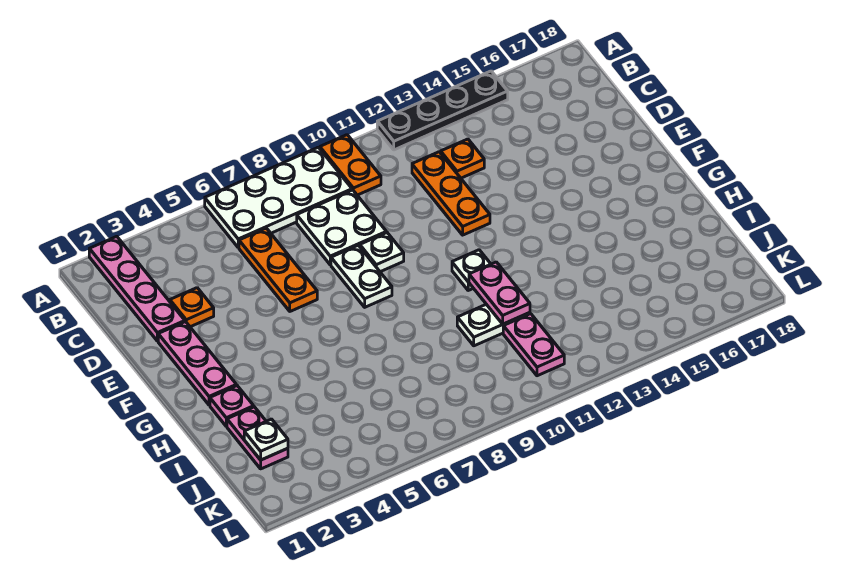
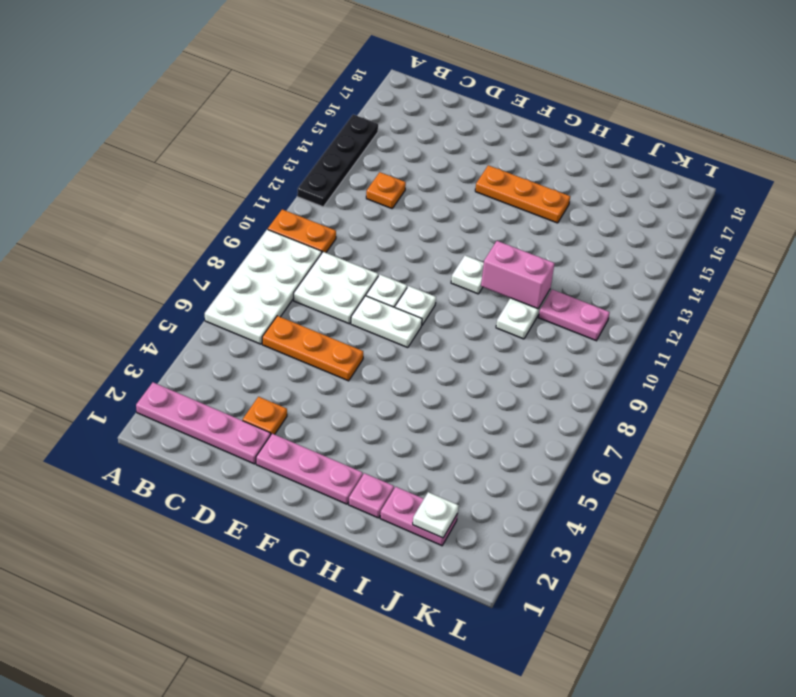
orange 1x3 plate [412,152,490,235] -> orange 1x3 plate moved to [475,165,570,223]
none -> white 1x1 plate [395,286,436,325]
pink 1x2 plate [469,262,530,324] -> pink 1x2 brick [481,241,555,309]

